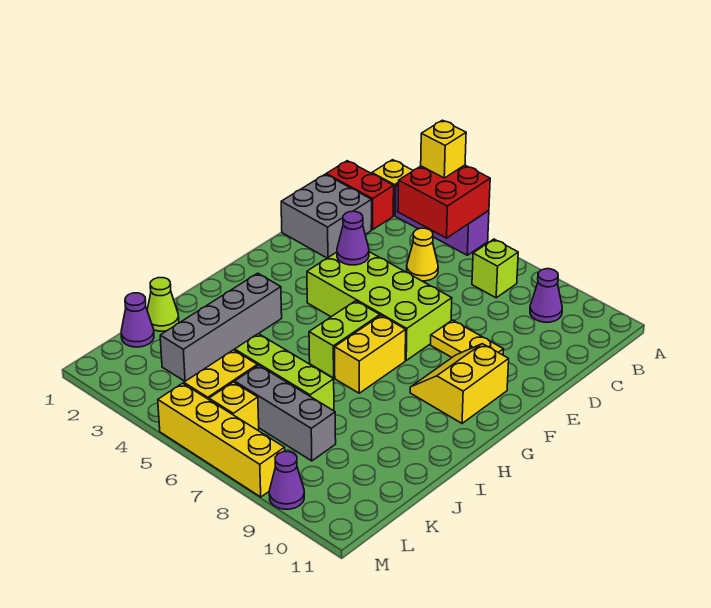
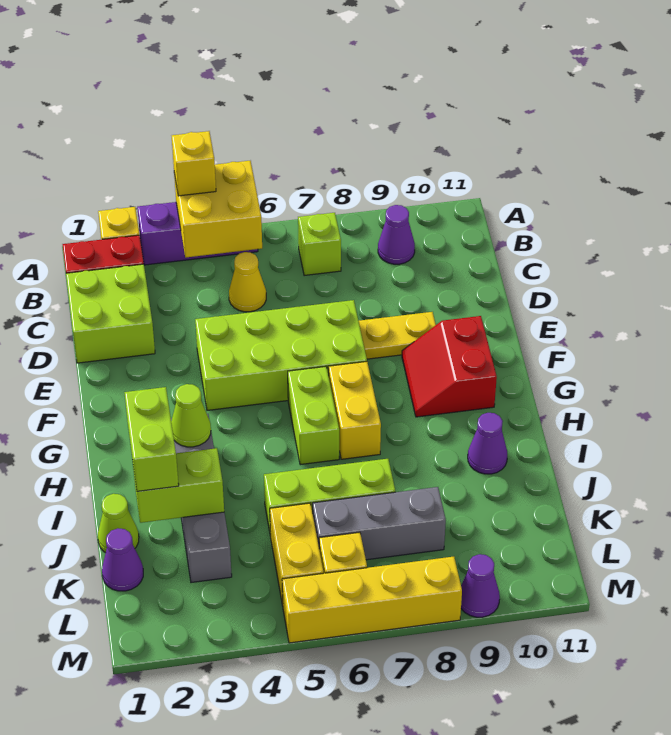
red 2x2 brick [398,165,490,238] -> yellow 2x2 brick [174,161,262,257]
grey 2x2 brick [281,174,372,258] -> lime 2x2 brick [66,264,155,363]
purple 1x1 cone [337,211,369,265] -> purple 1x1 cone moved to [468,413,507,474]
yellow 2x2 slope [410,344,509,423] -> red 2x2 slope [402,316,497,417]
none -> lime 1x1 cone [171,384,211,447]
none -> lime 1x2 brick [124,387,179,491]
none -> lime 1x2 brick [133,448,224,523]

